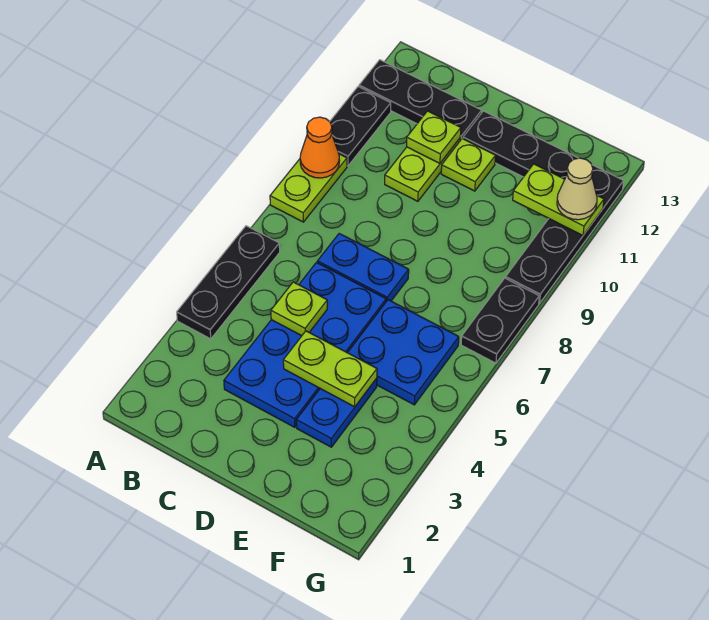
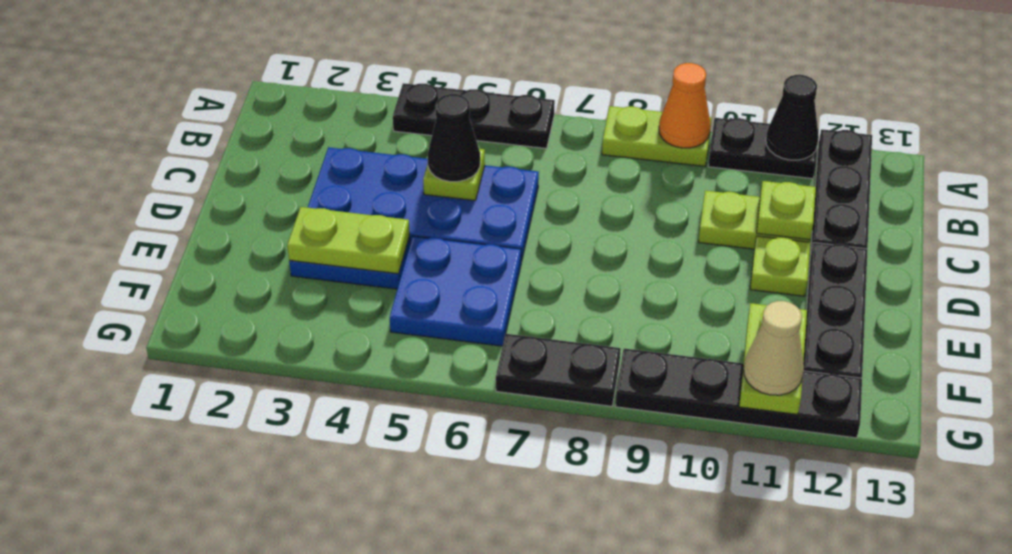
none -> black 1x1 cone [766,75,819,160]
none -> black 1x1 cone [428,94,480,182]
blue 1x2 plate [317,234,409,301] -> none
lime 1x2 plate [283,331,377,407] -> lime 1x2 plate turned to [287,207,410,274]

